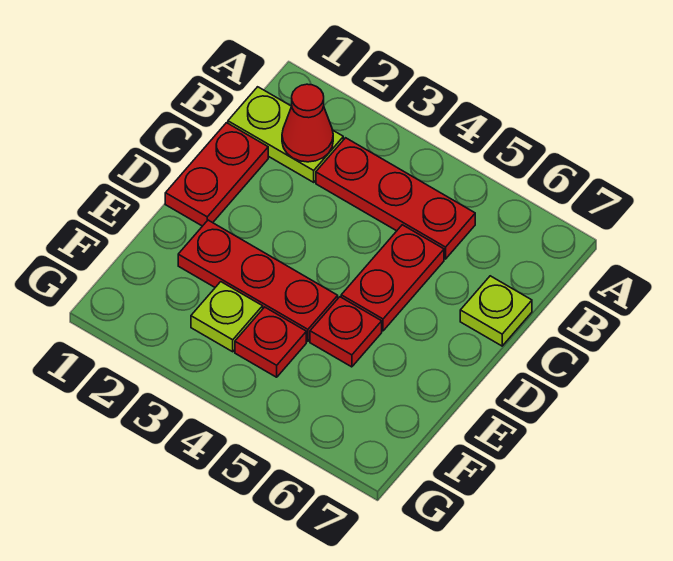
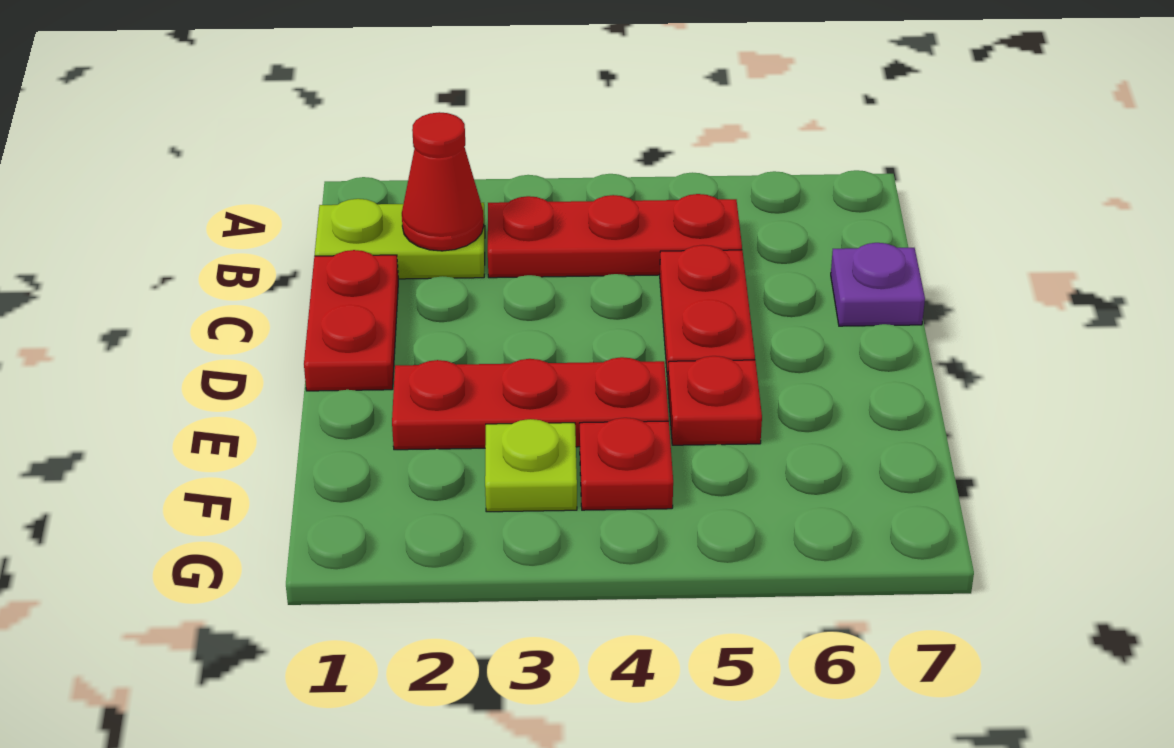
lime 1x1 plate [460,276,532,346] -> purple 1x1 plate [831,243,925,326]

